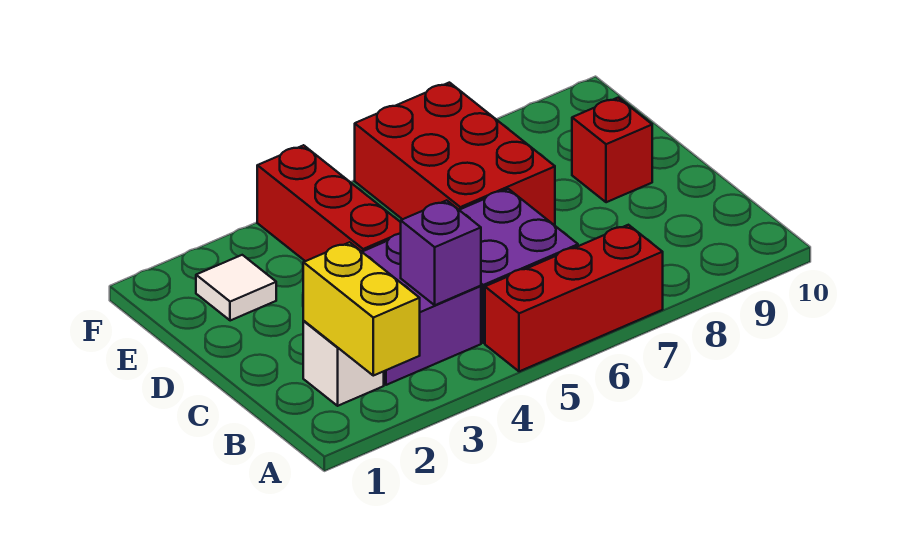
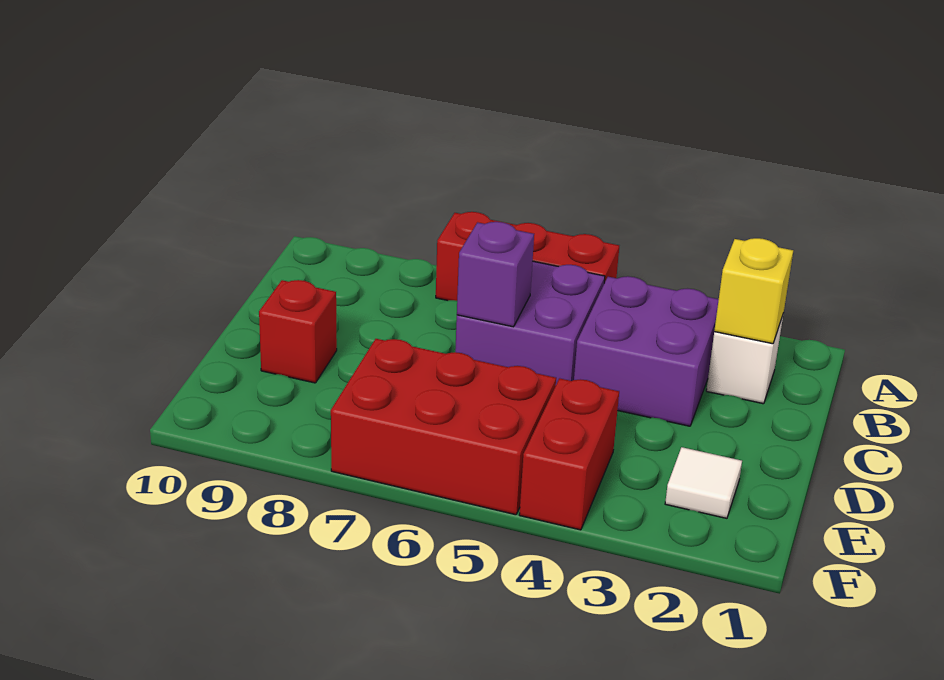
yellow 1x2 brick [303,242,420,376] -> yellow 1x1 brick [714,238,793,344]
purple 1x1 brick [401,200,481,305] -> purple 1x1 brick moved to [457,222,534,327]
red 1x3 brick [257,145,401,261] -> red 1x2 brick [519,378,619,530]
red 2x3 brick [355,83,555,225] -> red 2x3 brick turned to [331,339,556,515]

